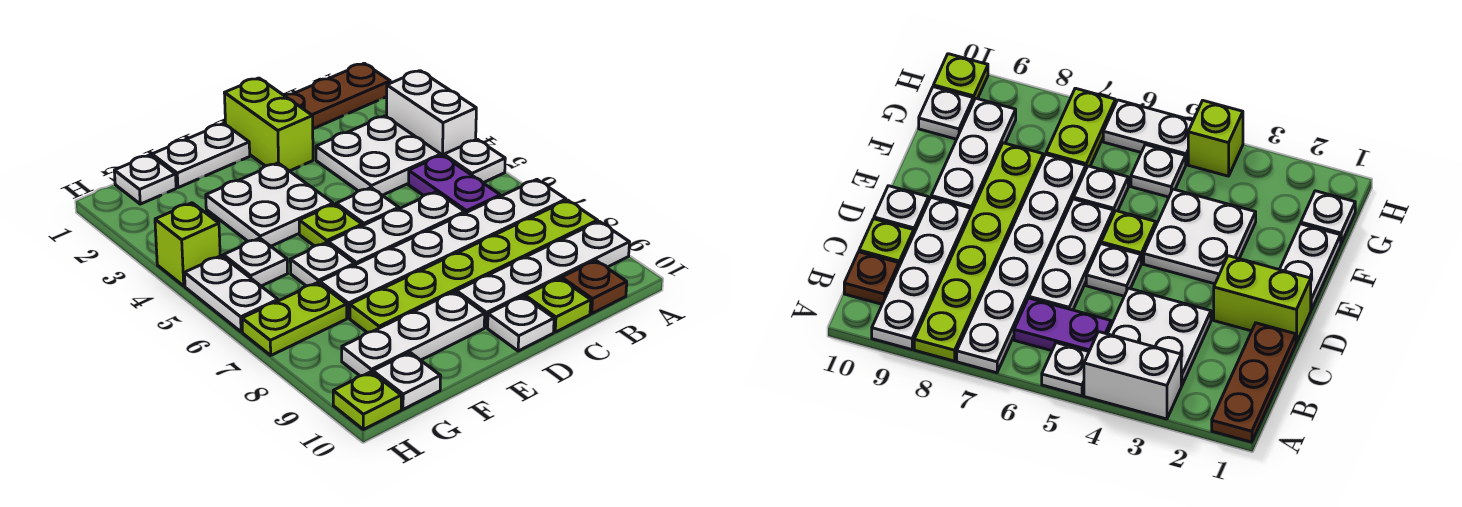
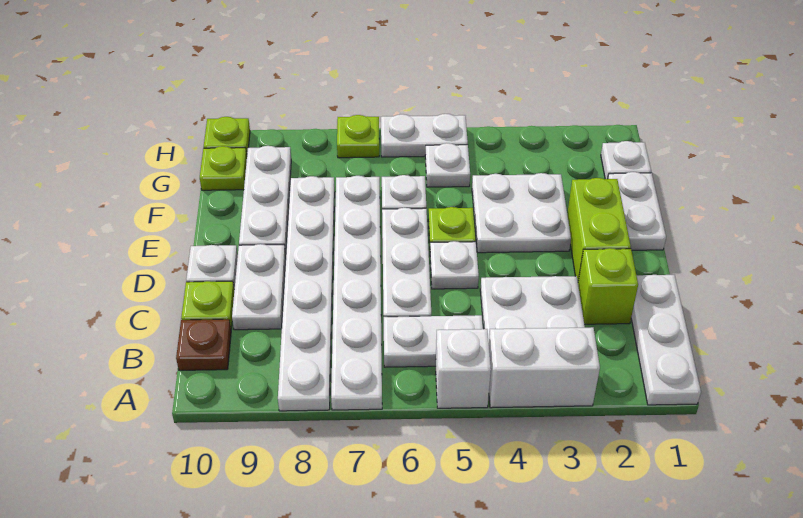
brown 1x3 plate [284,63,390,129] -> white 1x3 plate [631,275,701,405]
white 1x1 plate [444,139,505,183] -> white 1x1 brick [436,329,491,408]
lime 1x6 plate [350,200,598,333] -> white 1x6 plate [278,176,335,411]
white 1x4 plate [456,221,630,327] -> white 1x2 plate [232,244,286,330]
purple 1x2 plate [409,155,500,213] -> white 1x2 plate [384,315,483,367]
lime 1x2 brick [225,78,313,171] -> lime 1x2 brick turned to [567,178,631,281]
lime 1x2 plate [242,283,347,355] -> lime 1x1 plate [337,115,379,158]
white 1x1 plate [373,353,441,409] -> lime 1x1 plate [200,146,247,190]
lime 1x1 brick [155,203,220,286] -> lime 1x1 brick moved to [578,248,638,324]

